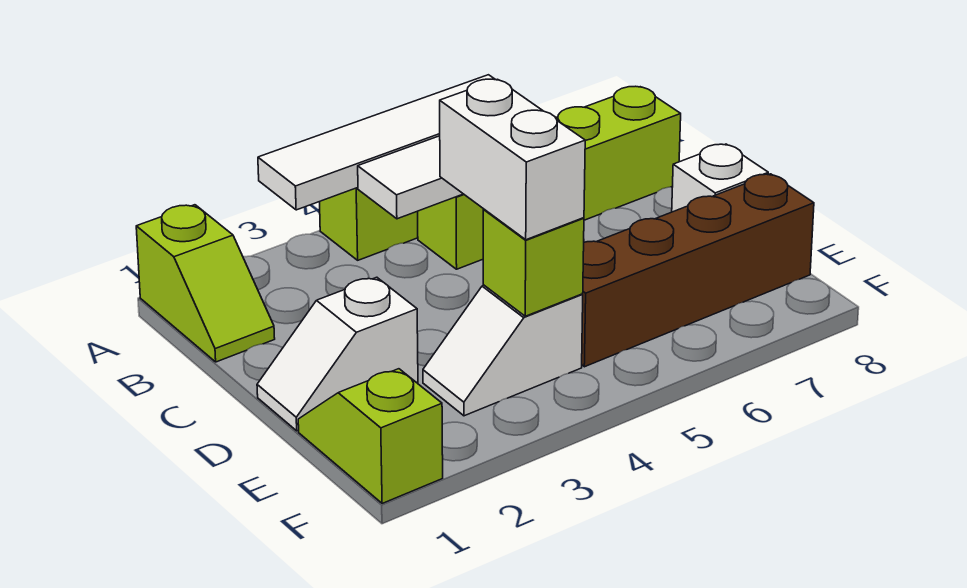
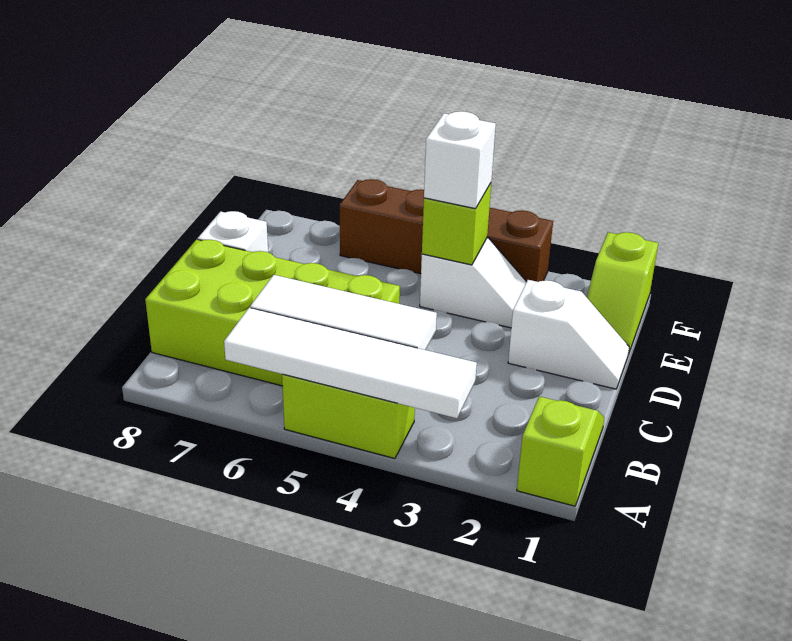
lime 1x4 brick [418,86,681,269] -> lime 2x4 brick [145,239,400,386]
white 1x2 brick [440,79,585,240] -> white 1x1 brick [424,111,496,209]
brown 1x4 brick [582,174,814,367] -> brown 1x4 brick moved to [340,179,553,282]

